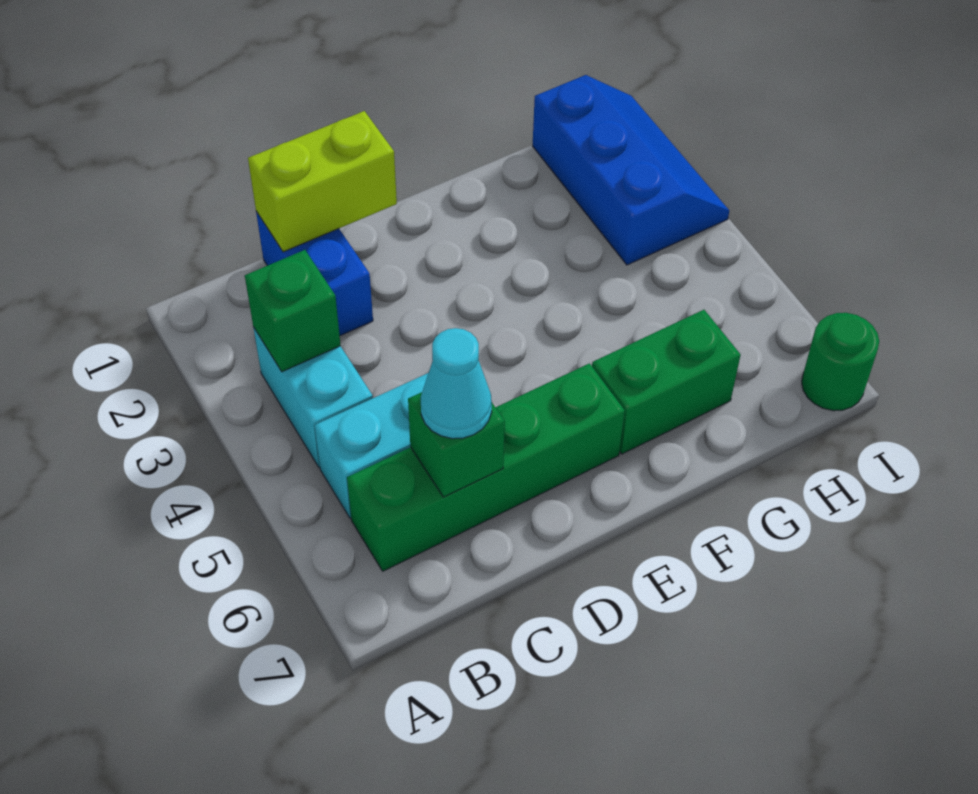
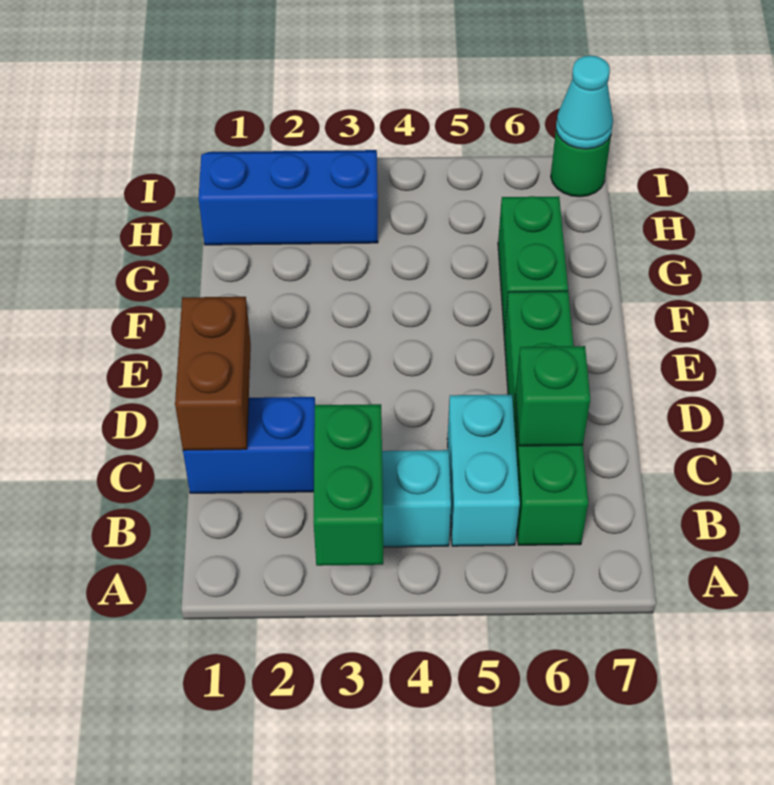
green 1x1 brick [245,250,341,372] -> green 1x2 brick [314,404,383,566]
lime 1x2 brick [248,111,397,252] -> brown 1x2 brick [175,297,251,450]
cyan 1x1 cone [421,328,492,439] -> cyan 1x1 cone moved to [556,56,613,149]

